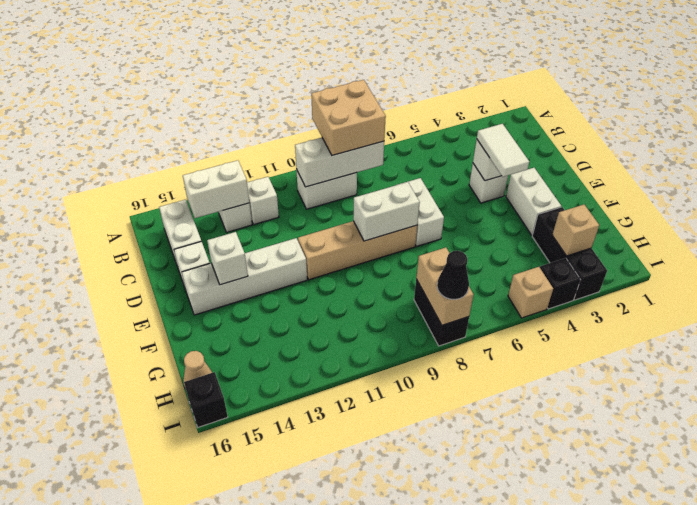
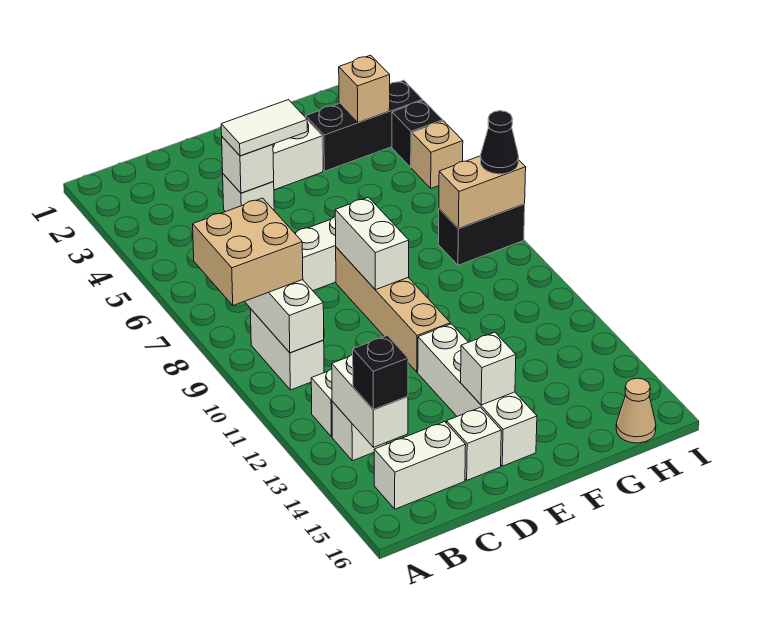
black 1x1 brick [184,372,228,427] -> black 1x1 brick moved to [353,336,408,409]

